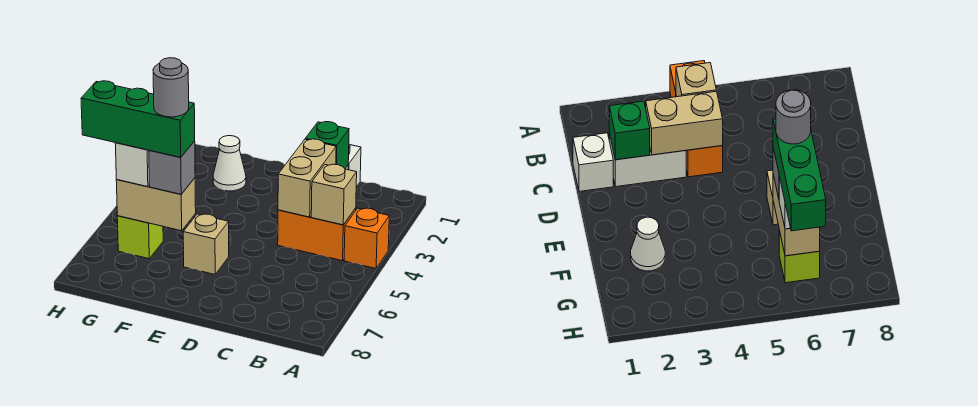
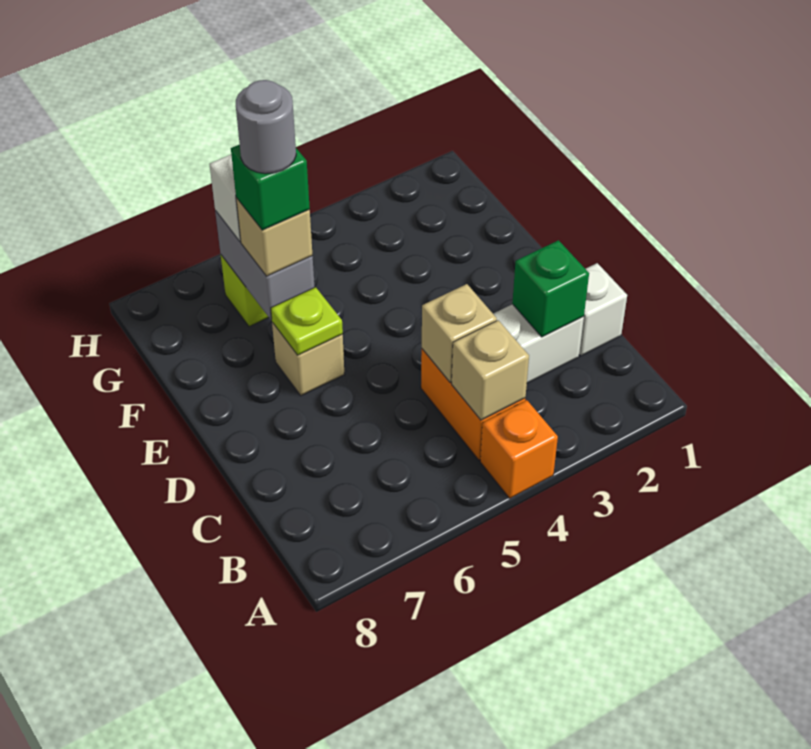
tan 1x2 brick [278,139,336,217] -> tan 1x1 brick [422,284,497,382]
none -> lime 1x1 plate [271,287,343,355]
white 1x1 cone [213,136,246,191] -> none
tan 1x2 brick [116,178,196,231] -> grey 1x2 brick [215,211,314,319]
grey 1x1 brick [149,141,195,194] -> tan 1x1 brick [236,198,313,276]
green 1x3 brick [81,81,195,157] -> green 1x1 brick [231,144,310,230]

